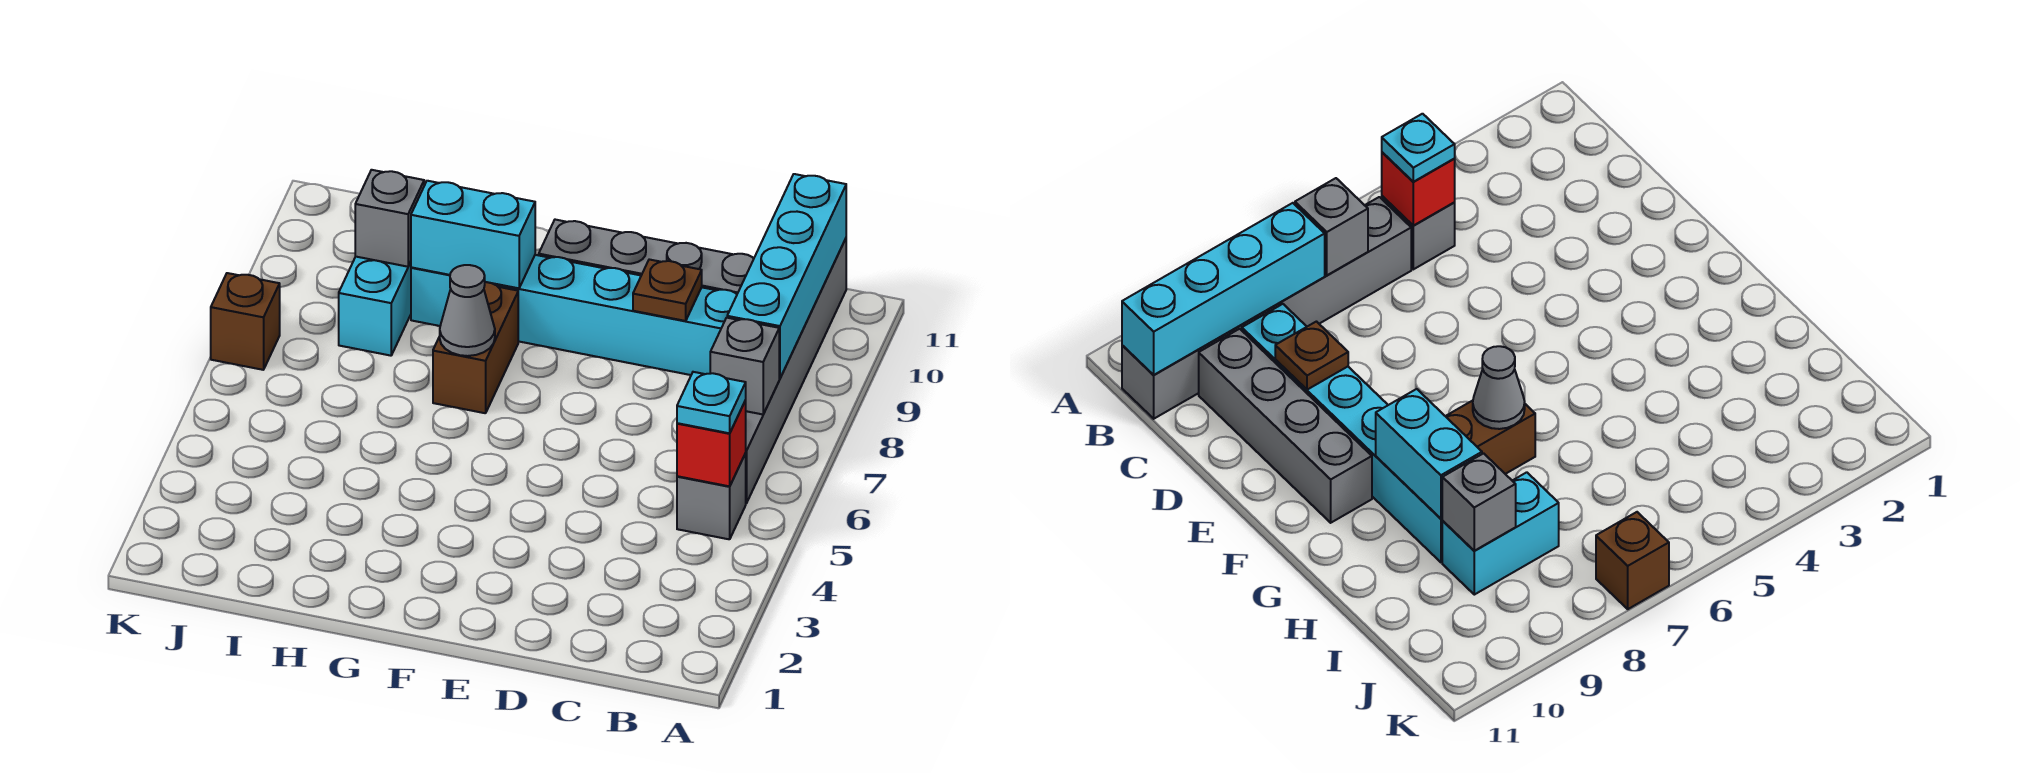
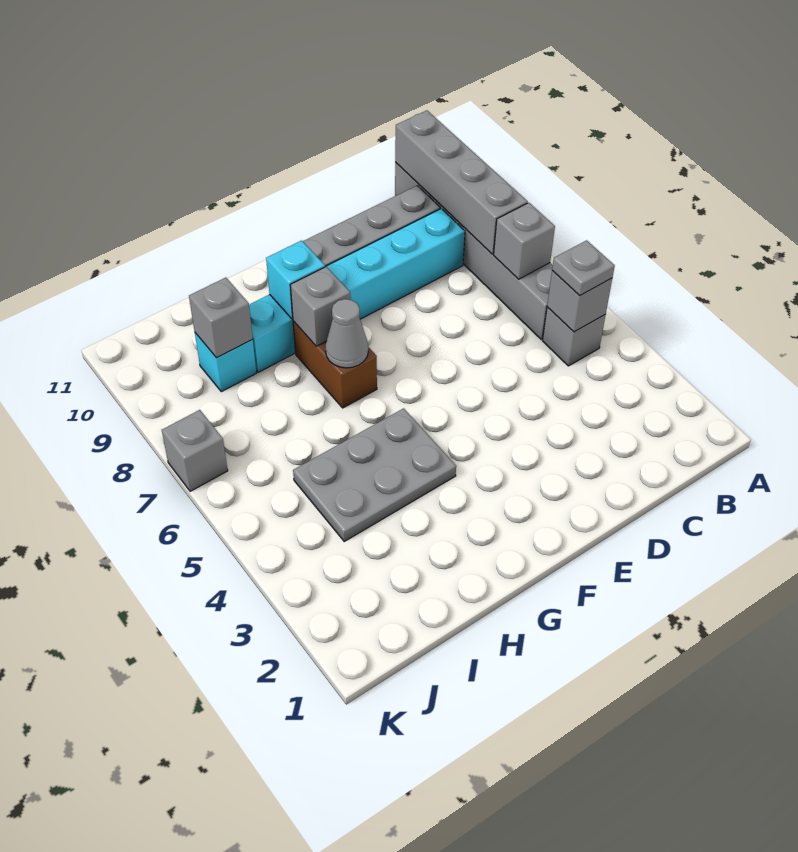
red 1x1 brick [677,401,746,486] -> grey 1x1 brick [547,270,612,332]
cyan 1x1 plate [677,372,746,433] -> grey 1x1 plate [552,240,615,296]
cyan 1x4 brick [727,174,846,379] -> grey 1x4 brick [395,110,528,254]
brown 1x1 plate [633,259,702,321] -> none
none -> grey 2x3 plate [293,408,456,541]
none -> grey 1x1 brick [290,267,351,346]
cyan 1x2 brick [411,181,535,288] -> cyan 1x1 brick [266,241,325,319]
cyan 1x2 brick [339,257,411,356] -> cyan 1x1 brick [195,333,256,392]
brown 1x1 brick [211,273,280,370] -> grey 1x1 brick [162,410,228,491]

